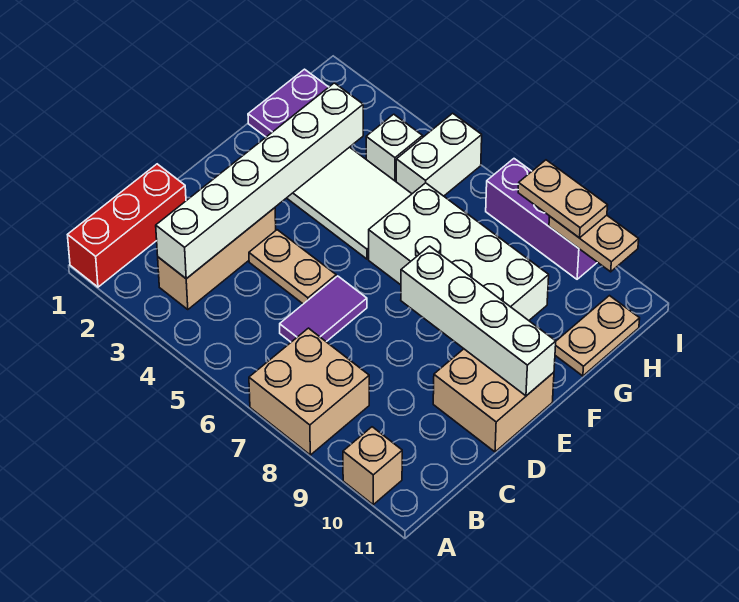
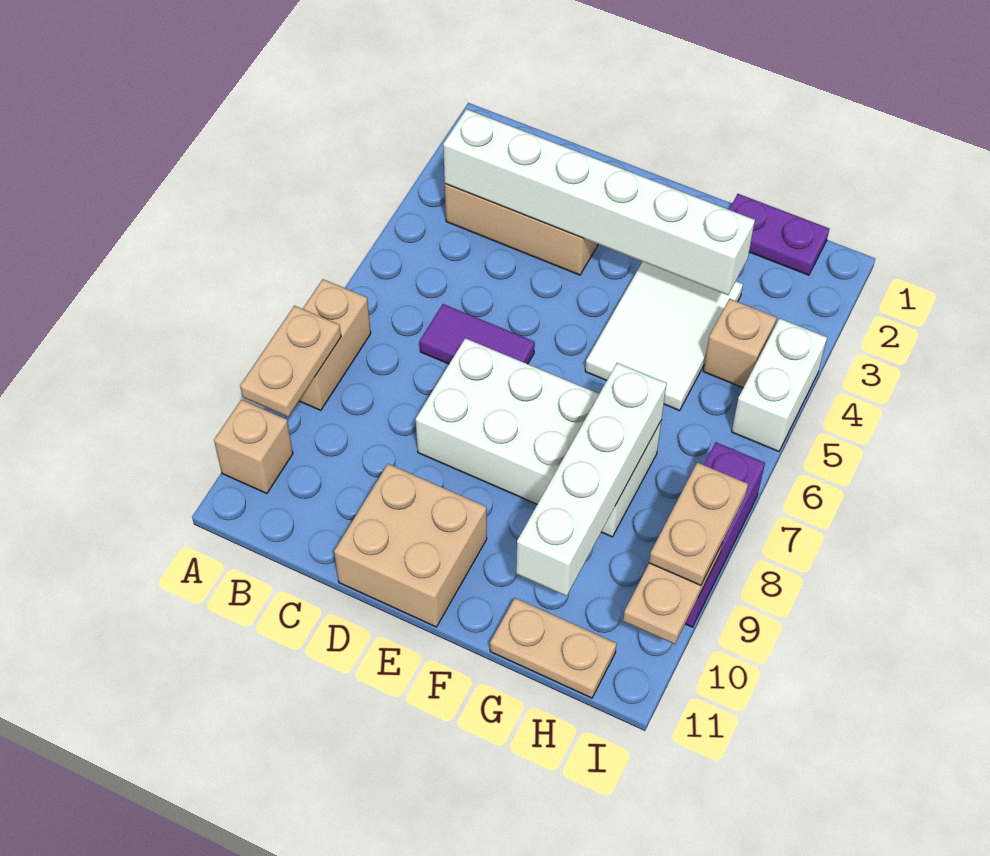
red 1x3 brick [68,164,186,287] -> none
tan 2x2 brick [249,328,369,455] -> tan 1x2 brick [299,279,371,410]
tan 1x2 plate [249,230,336,304] -> tan 1x2 plate moved to [240,306,341,417]
white 1x4 brick [401,246,556,396] -> white 1x4 brick moved to [516,363,667,596]
white 2x4 brick [369,183,549,320] -> white 2x4 brick turned to [416,338,661,537]
white 1x1 brick [366,114,423,181] -> tan 1x1 brick [703,299,777,388]
white 1x2 brick [396,113,482,196] -> white 1x2 brick turned to [732,318,827,452]

